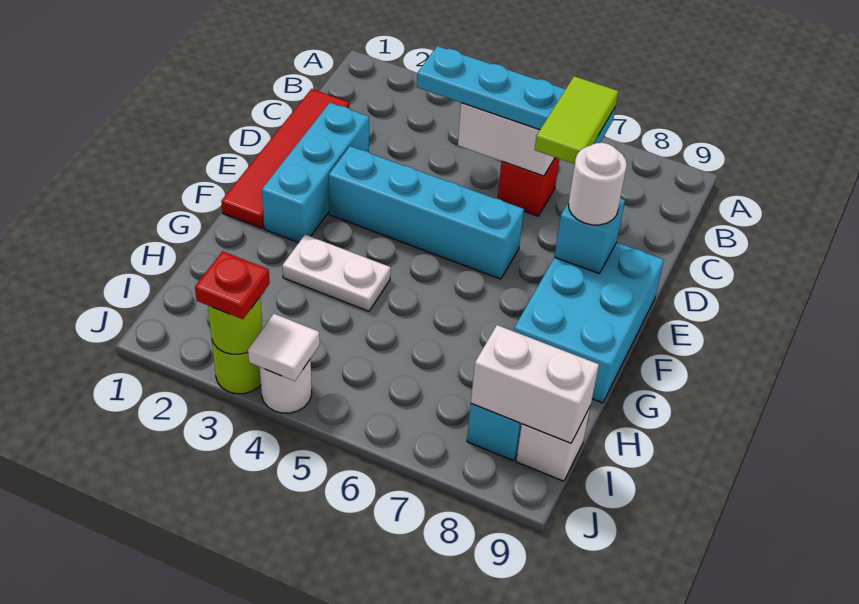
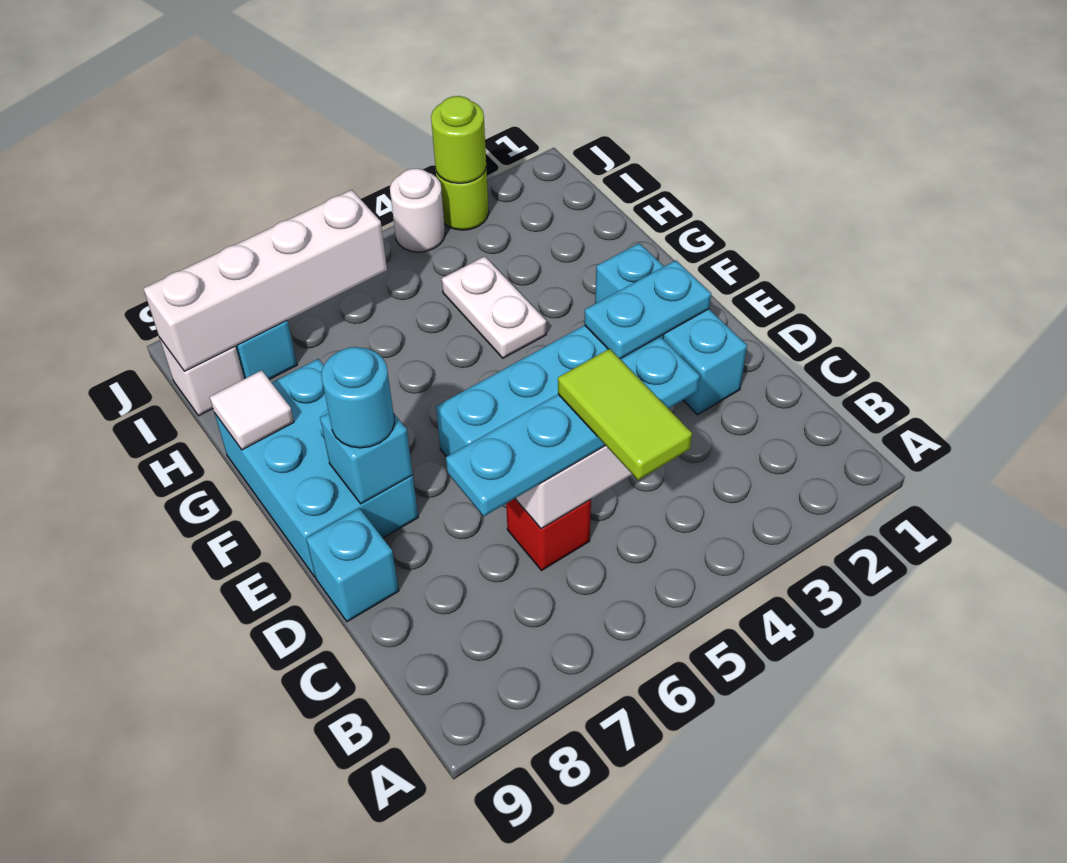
red 1x4 tile [221,89,349,228] -> none
lime 1x2 tile [535,76,618,164] -> lime 1x2 tile moved to [558,349,692,480]
none -> cyan 1x1 brick [306,508,399,622]
none -> cyan 1x2 plate [584,260,711,359]
white 1x1 round brick [568,143,627,225] -> cyan 1x1 round brick [322,347,394,448]
white 1x2 plate [282,235,391,311] -> white 1x2 plate turned to [442,256,546,358]
white 1x2 brick [471,325,599,443] -> white 1x4 brick [143,190,387,371]
red 1x1 plate [195,251,270,319] -> none
white 1x1 tile [248,314,320,381] -> white 1x1 tile moved to [210,370,294,450]

